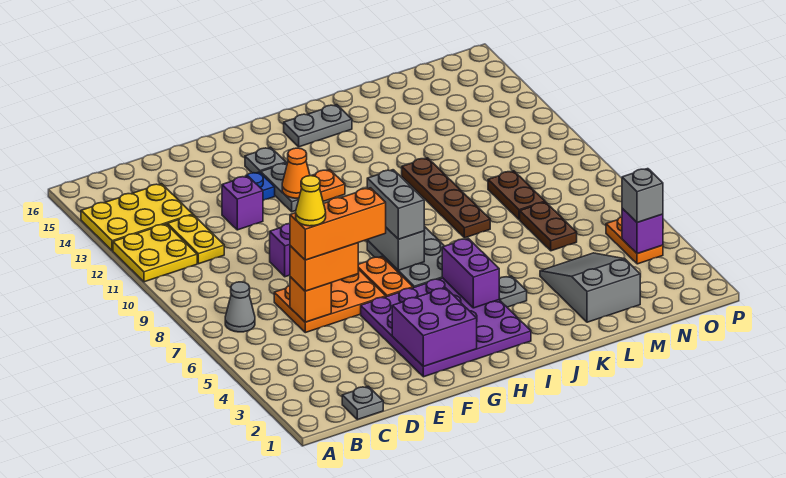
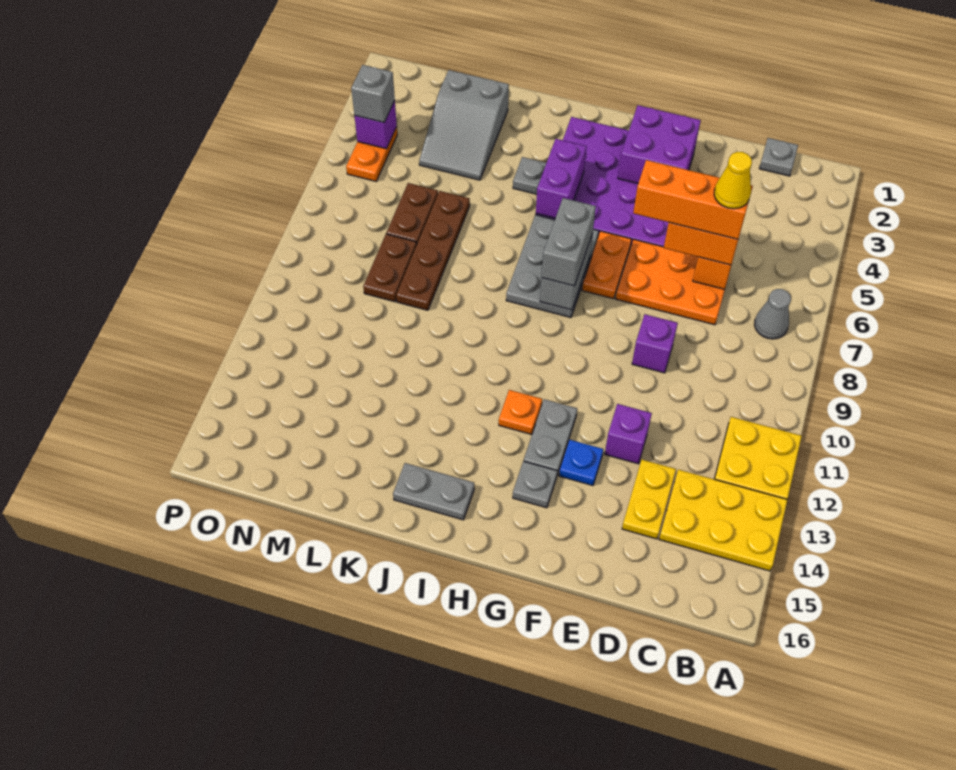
yellow 1x2 plate [167,215,224,264] -> yellow 1x2 plate moved to [622,460,676,539]
orange 1x1 cone [282,148,310,198] -> none
brown 1x4 plate [402,158,490,238] -> brown 1x4 plate moved to [396,191,470,310]

